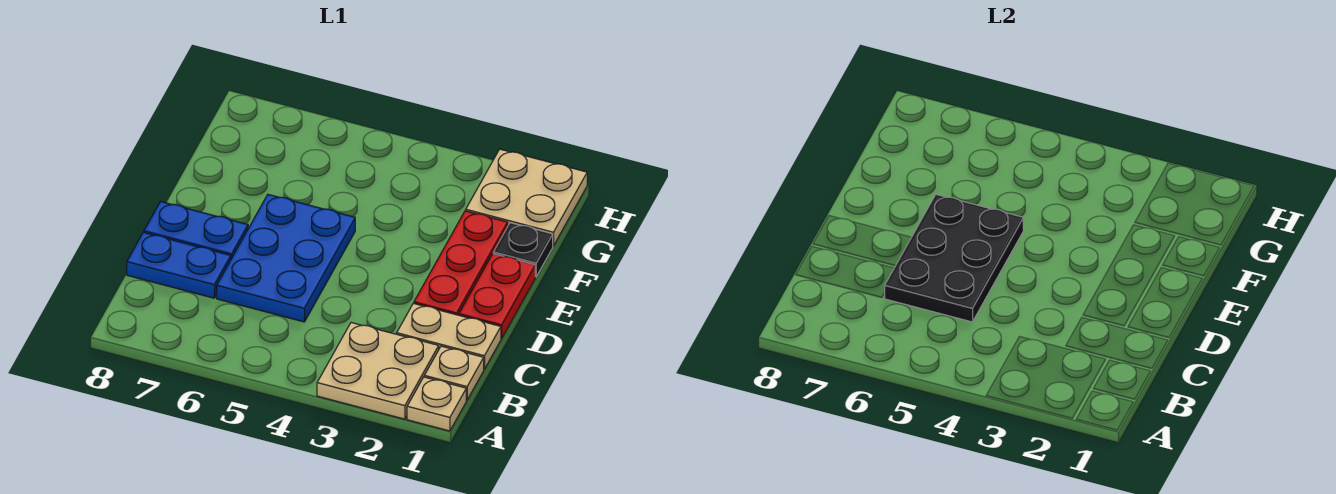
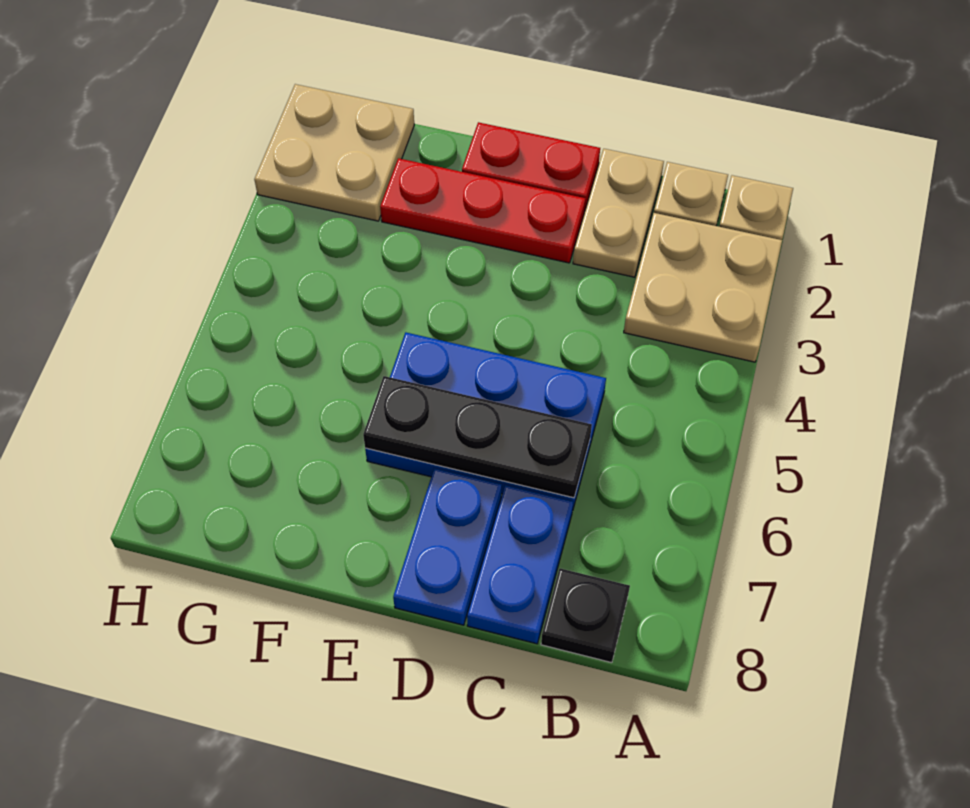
black 2x3 plate [884,194,1023,322] -> black 1x3 plate [363,376,592,498]
black 1x1 plate [493,223,553,277] -> black 1x1 plate moved to [541,568,630,663]

